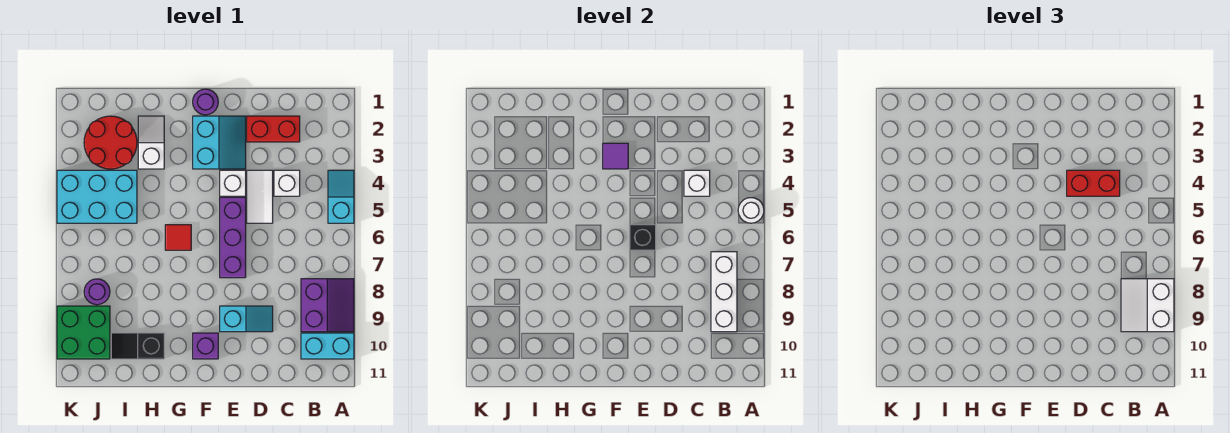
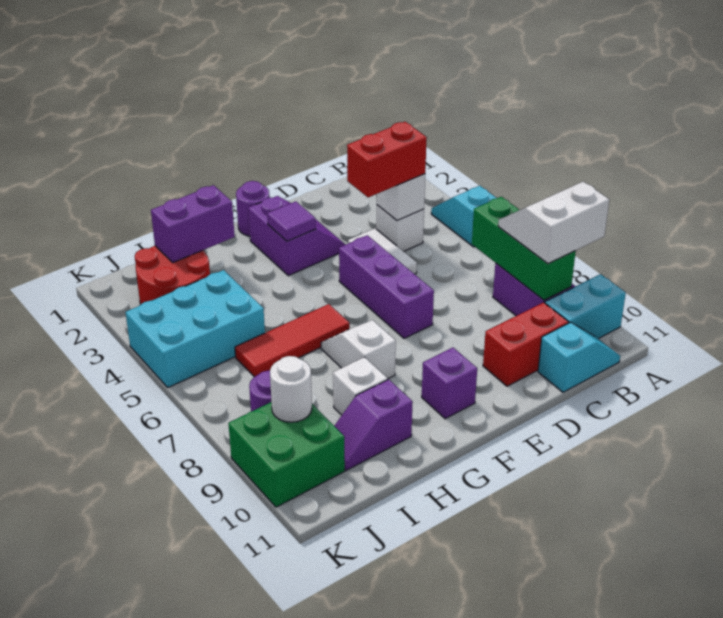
white 1x1 round brick [738,198,764,223] -> white 1x1 round brick moved to [270,356,312,422]
white 2x2 slope [1121,279,1174,332] -> white 2x2 slope turned to [498,182,609,264]
white 1x3 brick [711,252,737,332] -> green 1x3 brick [472,197,576,300]
red 1x2 brick [247,116,300,142] -> red 1x2 brick moved to [483,302,569,386]
cyan 1x2 slope [220,306,273,332] -> cyan 1x2 slope moved to [538,322,620,392]
cyan 2x2 slope [193,116,246,169] -> purple 2x2 slope [248,196,346,276]
white 1x1 brick [220,170,246,196] -> white 1x1 brick moved to [333,357,388,415]
black 1x1 brick [630,225,656,250] -> none
red 1x1 tile [165,225,191,250] -> red 1x3 tile [235,304,350,377]
white 1x2 slope [138,116,164,169] -> white 1x2 slope moved to [321,320,396,379]
none -> purple 1x2 brick [151,185,235,262]
black 1x2 slope [111,333,164,359] -> purple 1x2 slope [334,379,413,470]

